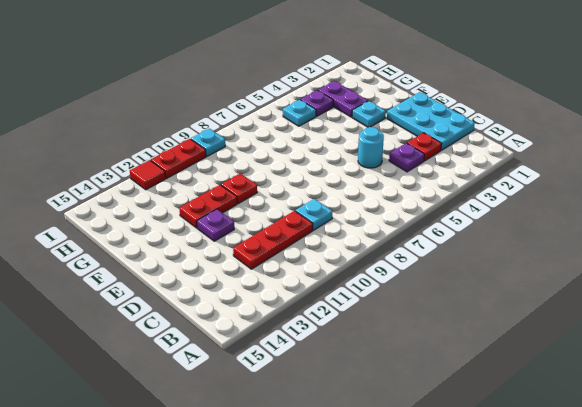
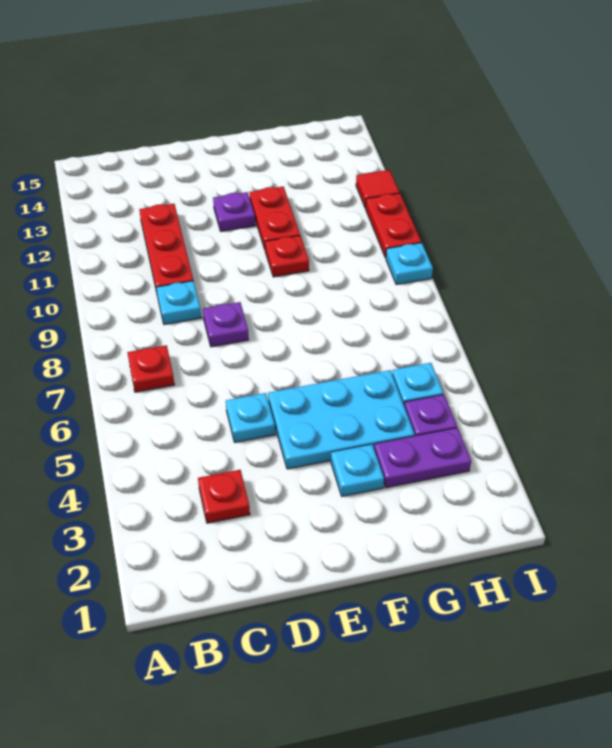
none -> red 1x1 plate [127,345,175,392]
cyan 2x3 plate [387,92,475,150] -> cyan 2x3 plate moved to [268,370,415,469]
purple 1x1 plate [389,143,424,172] -> purple 1x1 plate moved to [203,302,249,347]
cyan 1x1 round brick [358,127,384,168] -> cyan 1x1 plate [226,393,275,442]

